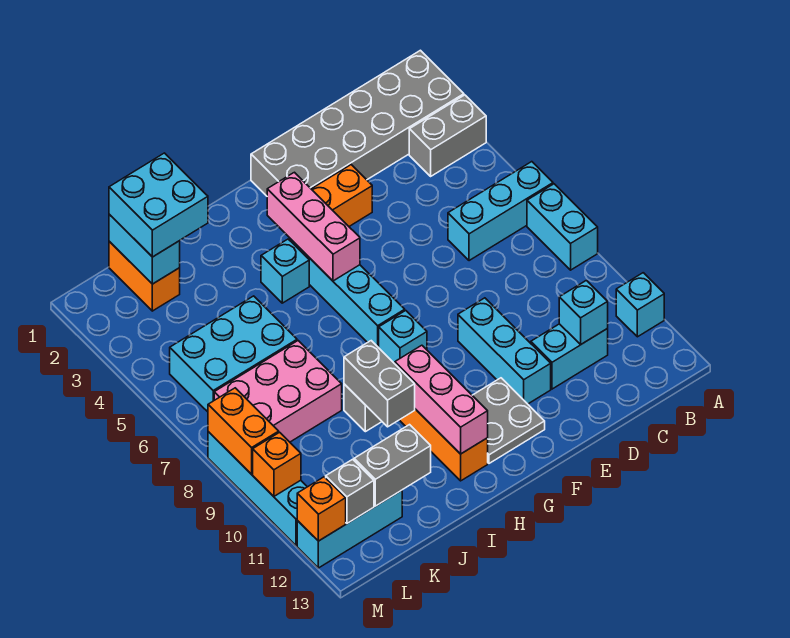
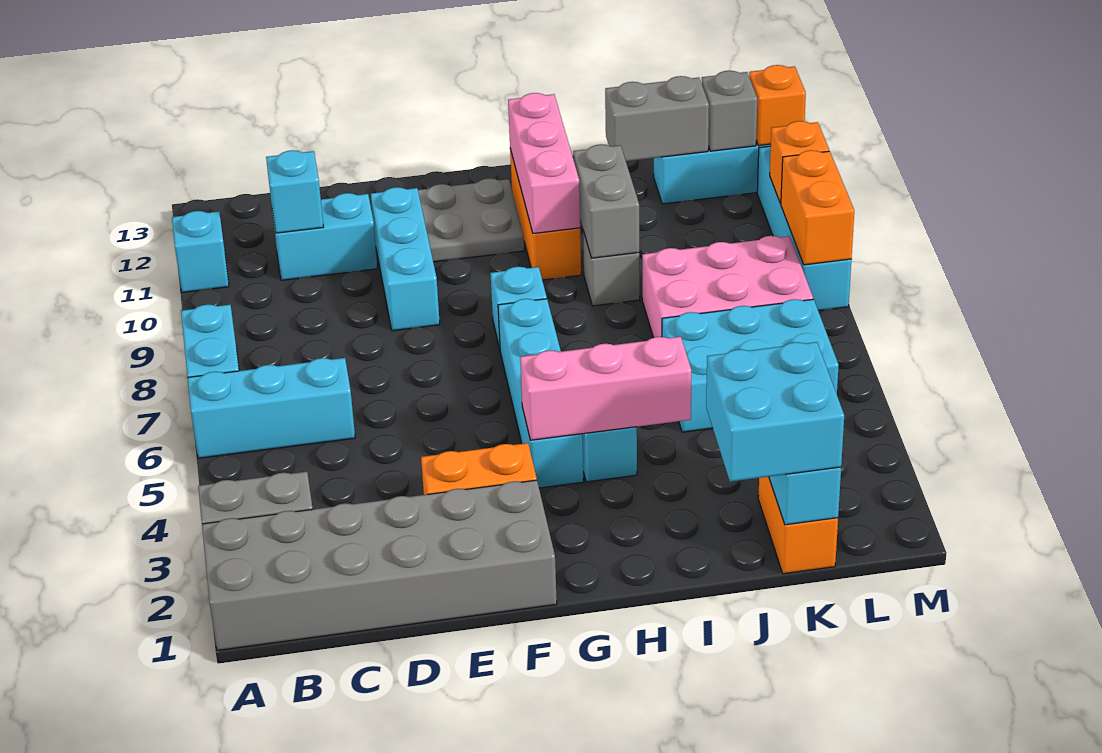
pink 1x3 brick [267,172,360,281] -> pink 1x3 brick turned to [520,337,691,440]

